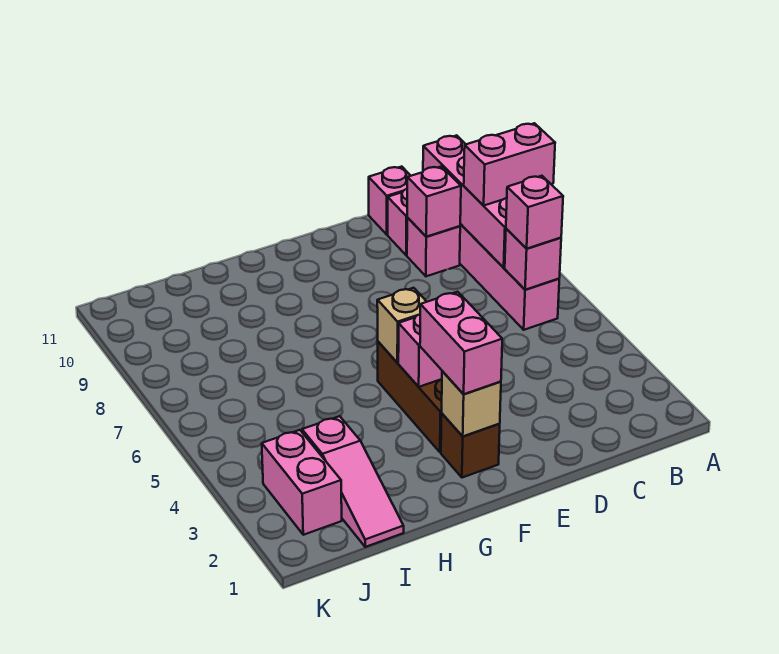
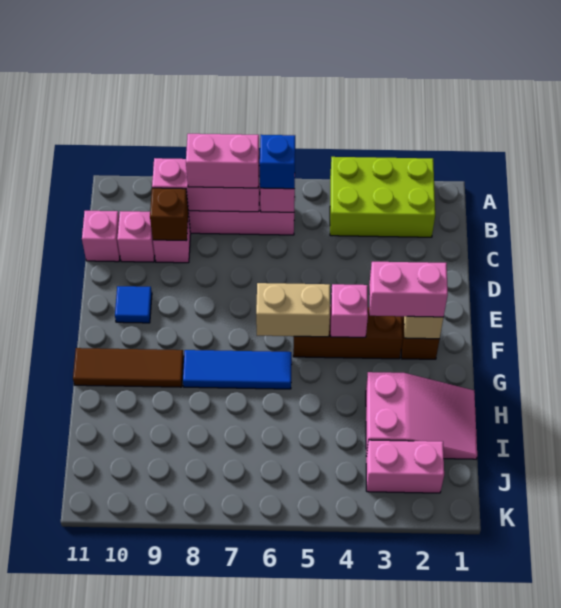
none -> lime 2x3 brick [330,157,435,237]
pink 1x2 brick [464,123,555,206] -> pink 1x2 brick turned to [186,134,259,188]
pink 1x1 brick [506,176,563,249] -> blue 1x1 brick [259,135,295,189]
pink 1x4 brick [423,135,507,268] -> pink 1x3 brick [152,158,260,212]
pink 1x1 brick [407,166,461,237] -> brown 1x1 brick [150,188,188,241]
none -> blue 1x1 tile [115,286,152,323]
tan 1x1 brick [377,288,427,363] -> tan 1x2 brick [256,283,330,337]
none -> blue 1x3 tile [183,350,292,389]
none -> brown 1x3 tile [73,348,184,387]
pink 1x3 slope [302,416,404,547] -> pink 2x3 slope [366,372,477,459]

